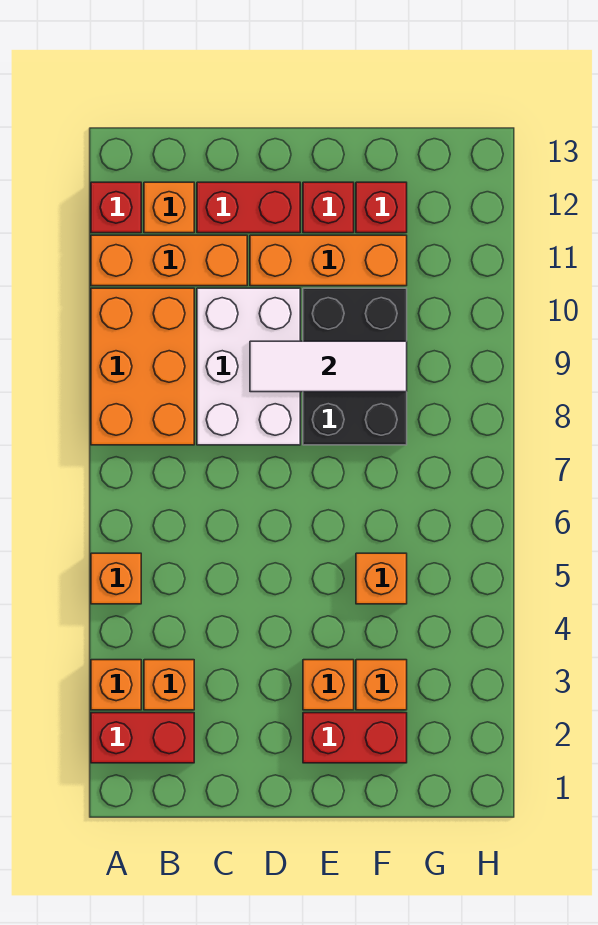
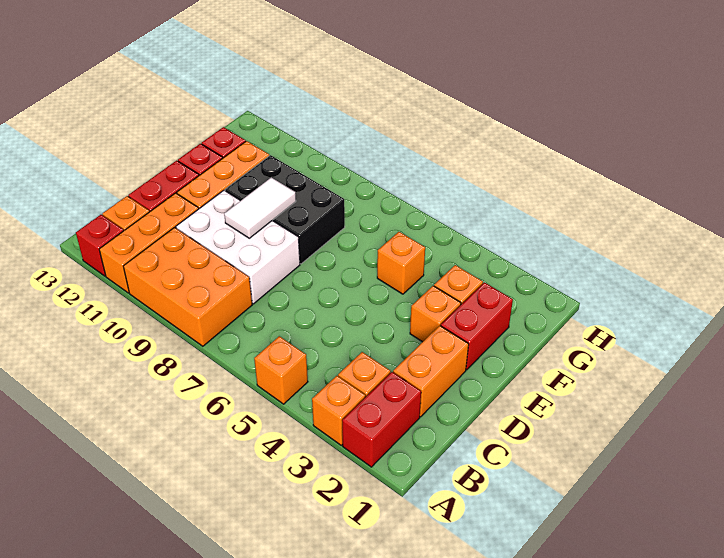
none -> orange 1x2 brick [393,326,469,417]
white 1x3 tile [250,341,407,392] -> white 1x2 tile [224,177,296,238]

